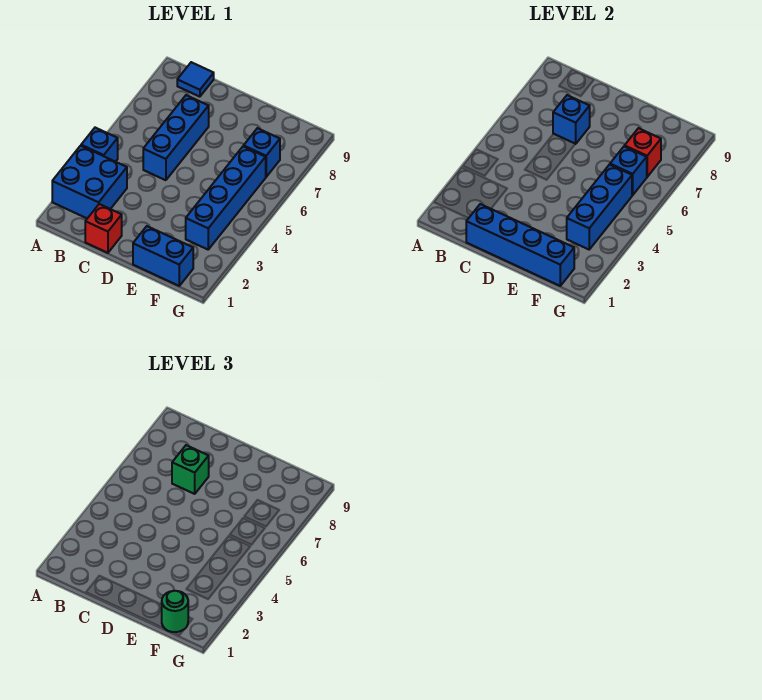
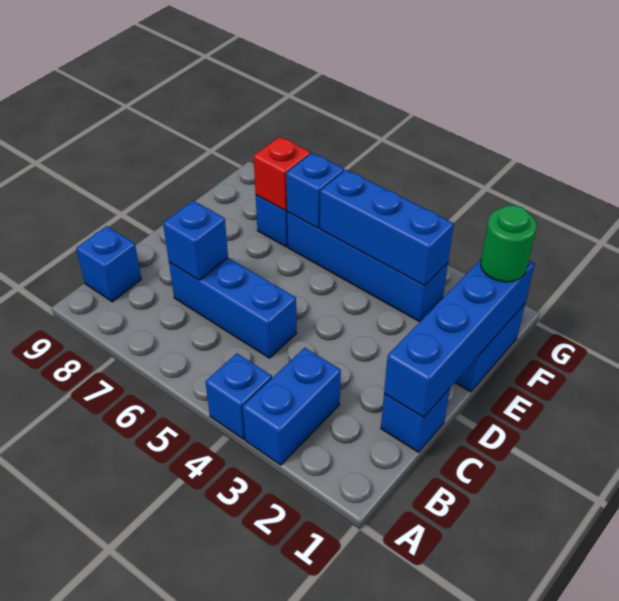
blue 2x2 brick [52,146,127,218] -> blue 1x2 brick [243,348,341,465]
blue 1x1 tile [177,62,214,97] -> blue 1x1 brick [76,226,141,302]
red 1x1 brick [85,204,122,253] -> blue 1x1 brick [381,389,450,452]
green 1x1 brick [172,445,209,494] -> none

